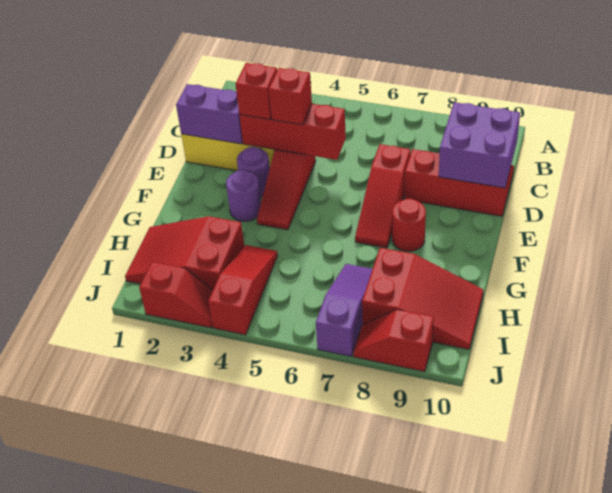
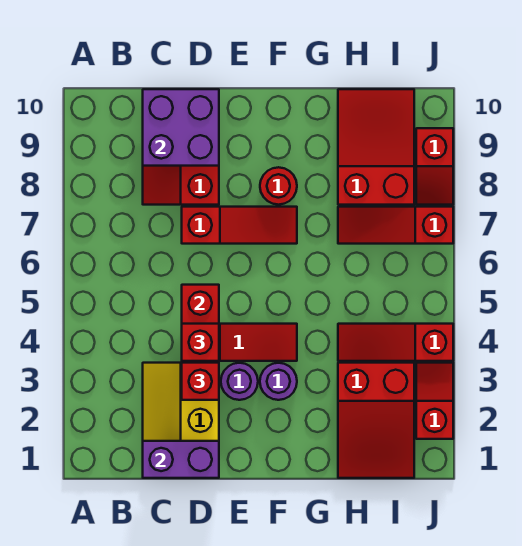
purple 1x2 brick [176,84,243,144] -> purple 1x2 brick turned to [143,441,219,478]
purple 1x3 slope [316,264,372,357] -> red 1x3 slope [338,207,453,244]

